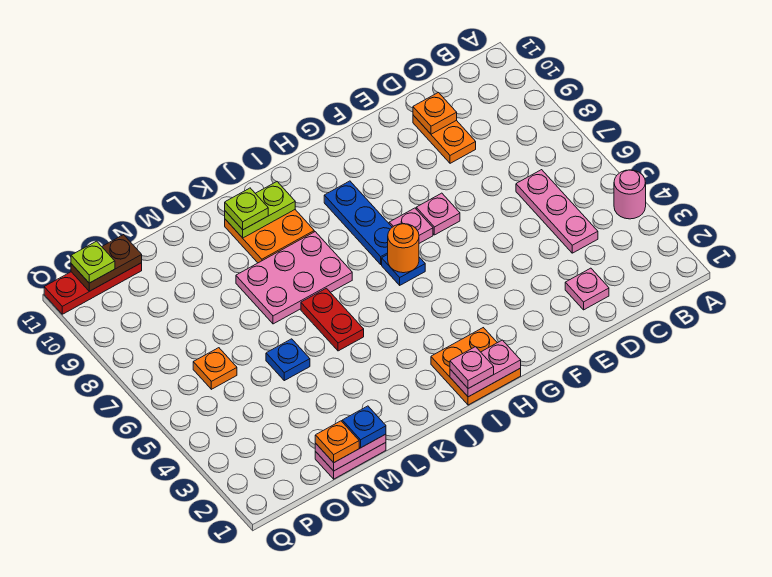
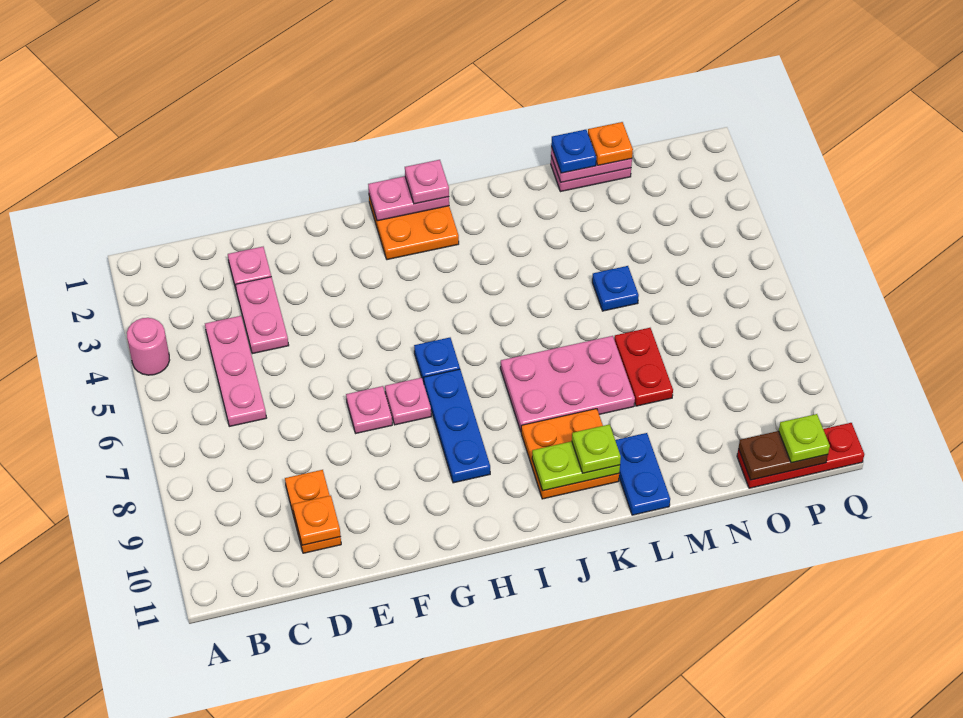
none -> pink 1x2 plate [235,277,289,354]
orange 1x1 round brick [388,224,419,273] -> none
red 1x2 plate [301,288,364,351] -> red 1x2 plate moved to [614,328,673,406]
none -> blue 1x2 plate [615,433,670,515]
orange 1x1 plate [193,348,237,389] -> none

